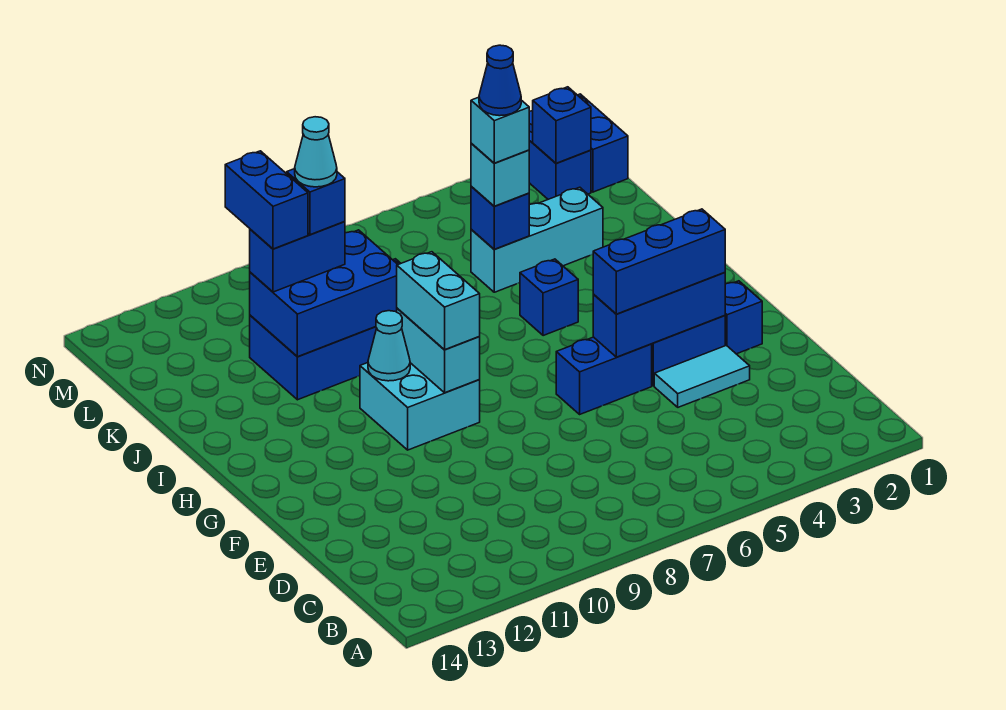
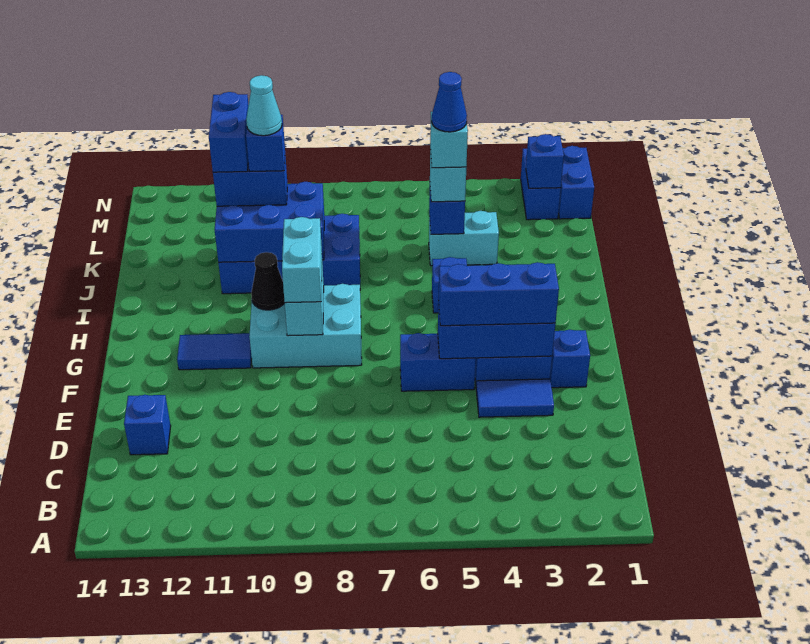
none -> blue 1x1 brick [124,395,171,455]
cyan 1x2 tile [654,345,750,407] -> blue 1x2 tile [476,379,554,417]
cyan 2x2 brick [360,363,480,450] -> cyan 2x3 brick [249,284,362,368]
none -> blue 1x2 tile [177,333,252,370]
cyan 1x1 cone [368,311,410,381] -> black 1x1 cone [251,252,285,310]
cyan 1x3 brick [471,187,603,292] -> cyan 1x2 brick [429,211,499,266]

